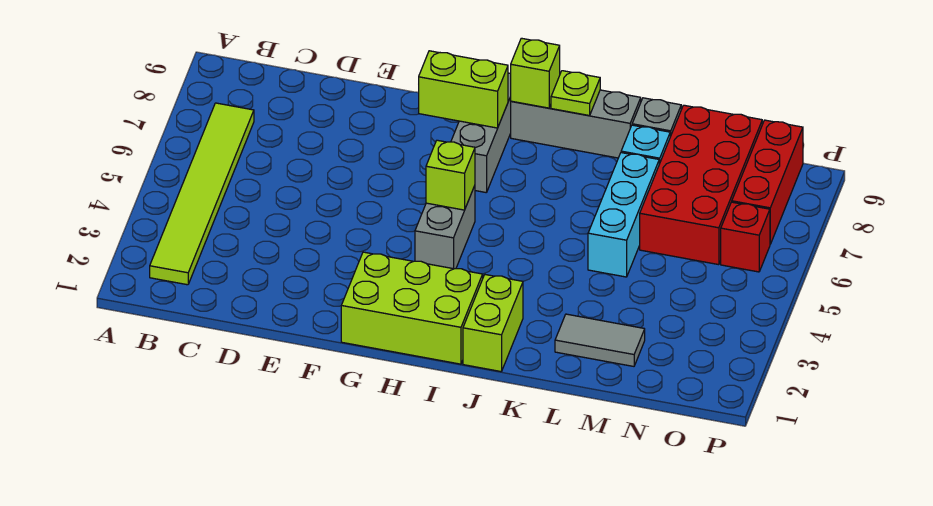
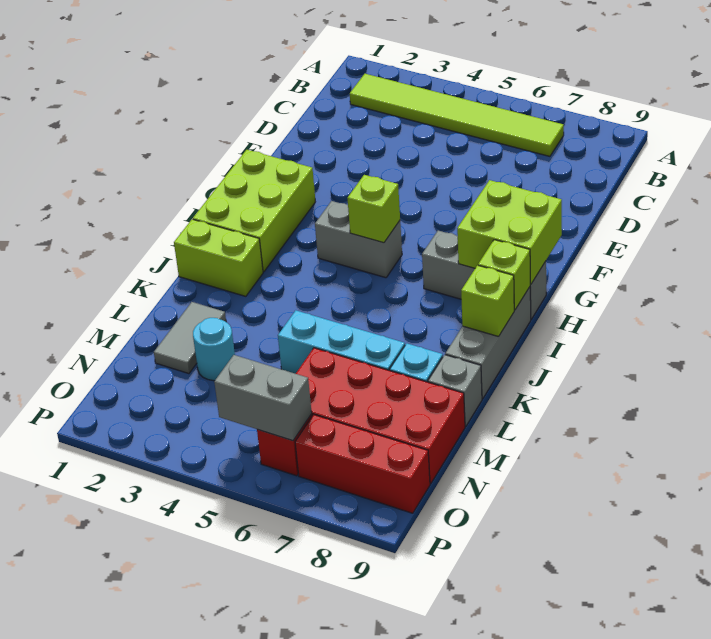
lime 1x2 brick [419,51,508,128] -> lime 2x2 brick [457,180,562,284]
lime 1x1 plate [551,71,600,116] -> lime 1x1 brick [461,265,514,337]
none -> cyan 1x1 round brick [193,318,235,381]
none -> grey 1x2 brick [214,355,312,441]

